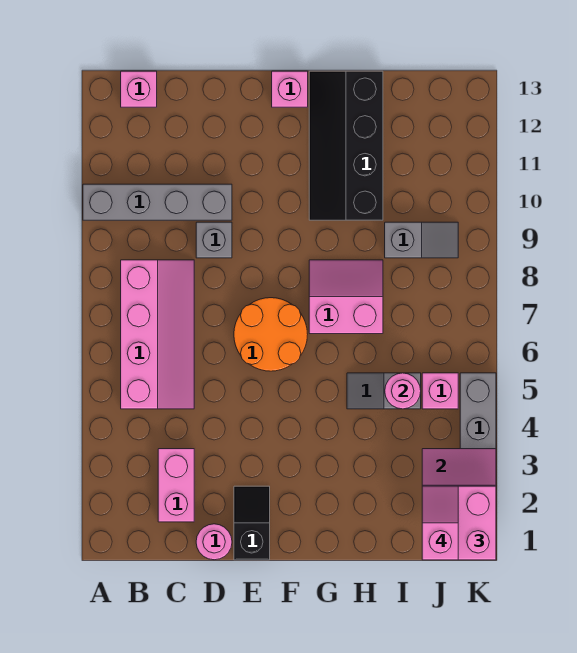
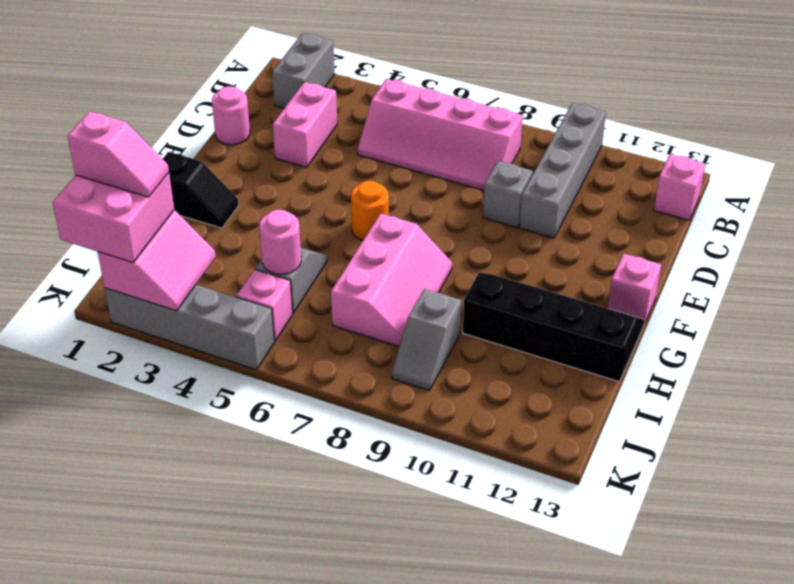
none -> grey 1x2 brick [272,33,335,108]
pink 1x2 brick [158,449,194,522] -> pink 1x2 brick turned to [273,82,337,167]
black 1x2 slope [234,486,270,560] -> black 1x2 slope moved to [163,152,239,228]
orange 2x2 round brick [234,298,308,371] -> orange 1x1 round brick [351,181,389,241]
pink 2x2 slope [309,260,383,334] -> pink 2x3 slope [331,213,452,347]

